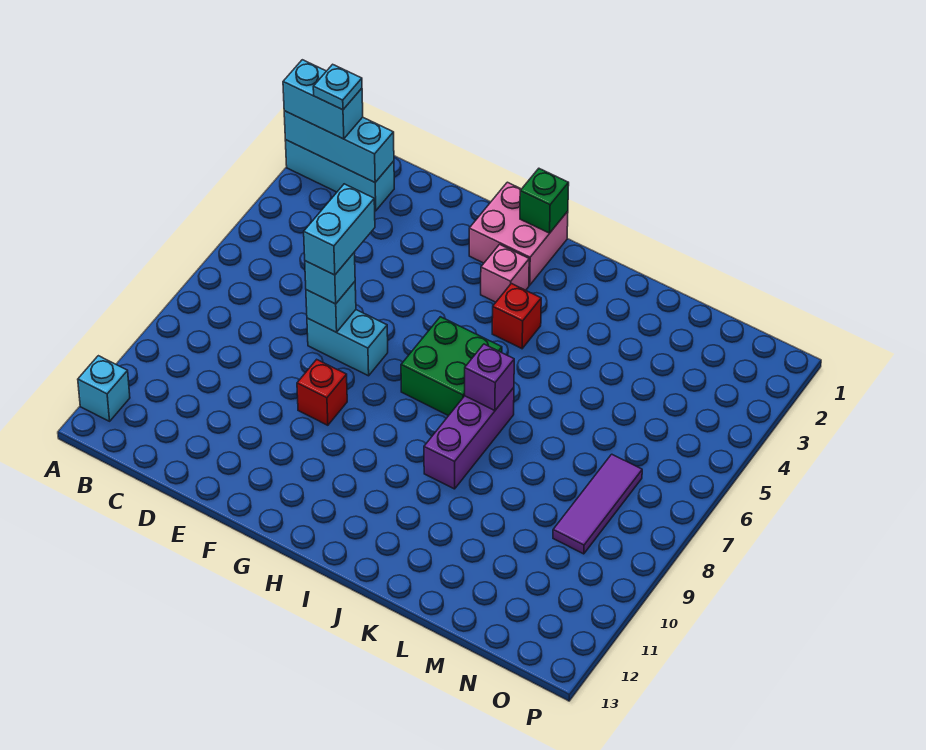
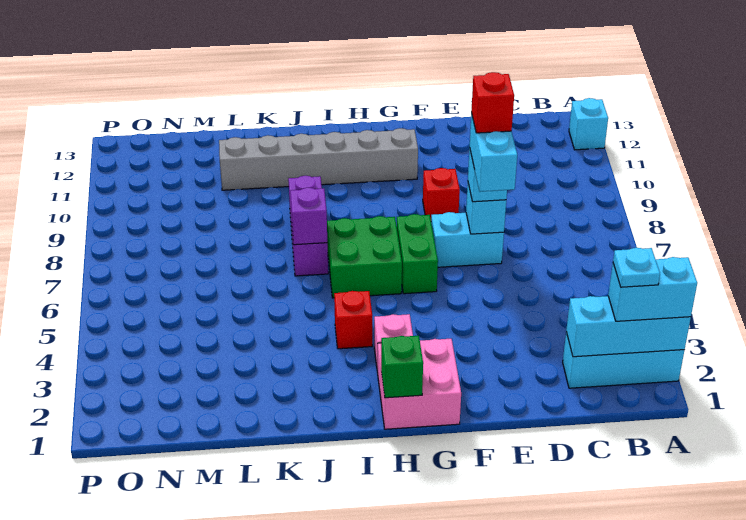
none -> red 1x1 brick [471,72,514,133]
none -> green 1x2 brick [397,214,438,294]
none -> grey 1x6 brick [219,128,418,190]
purple 1x3 tile [553,454,642,554] -> none

